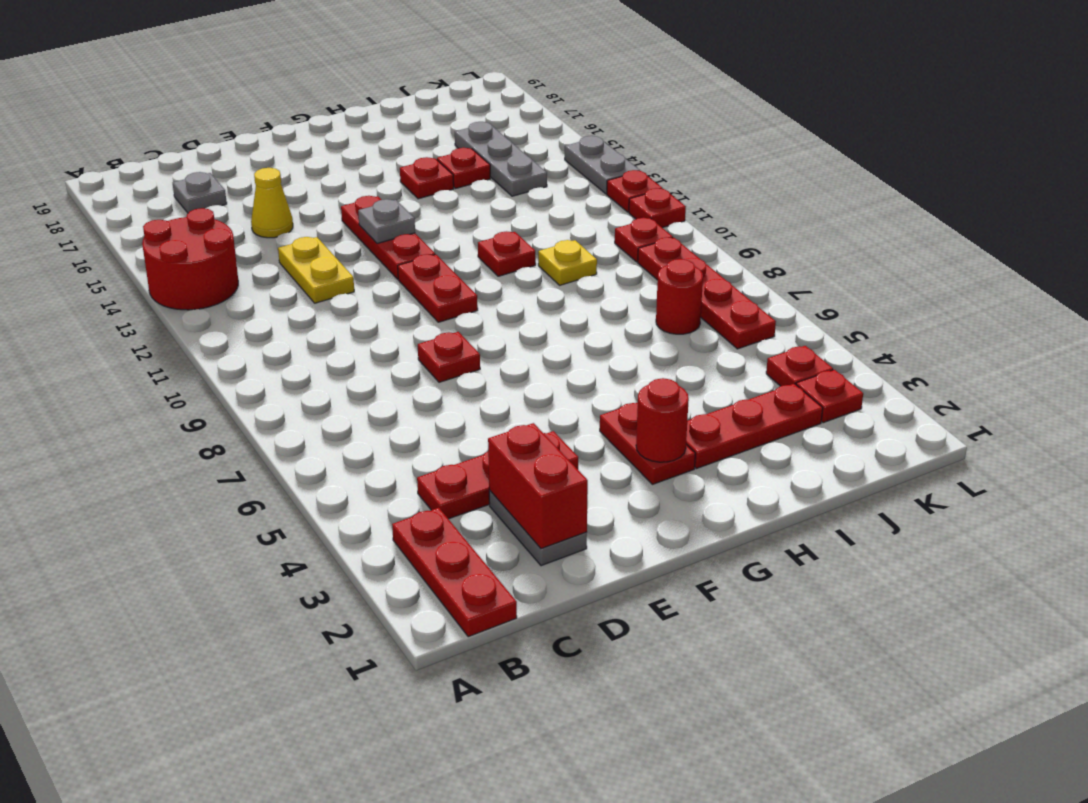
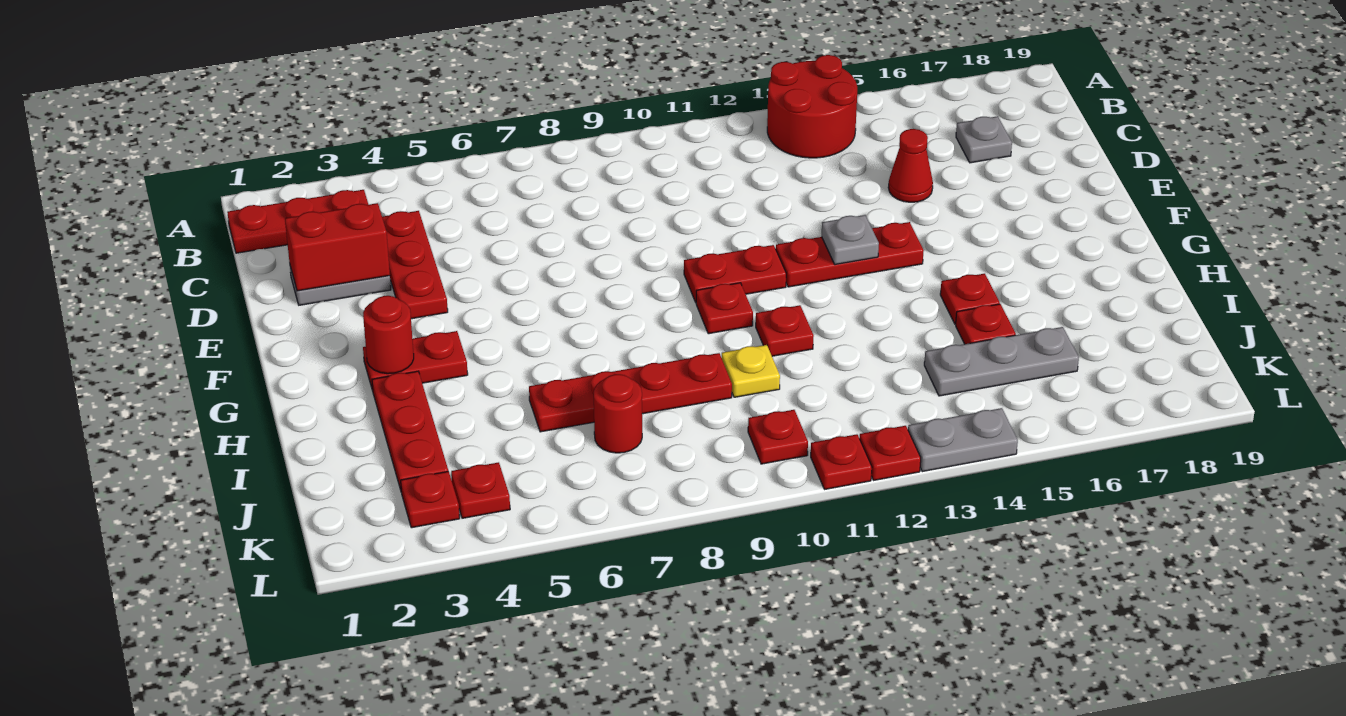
yellow 1x2 plate [278,237,354,303] -> none
yellow 1x1 cone [251,168,293,238] -> red 1x1 cone [888,129,933,202]
red 1x1 plate [418,332,480,382] -> red 1x1 plate moved to [696,283,753,334]
red 1x4 plate [638,237,776,349] -> red 1x4 plate moved to [529,353,732,432]

